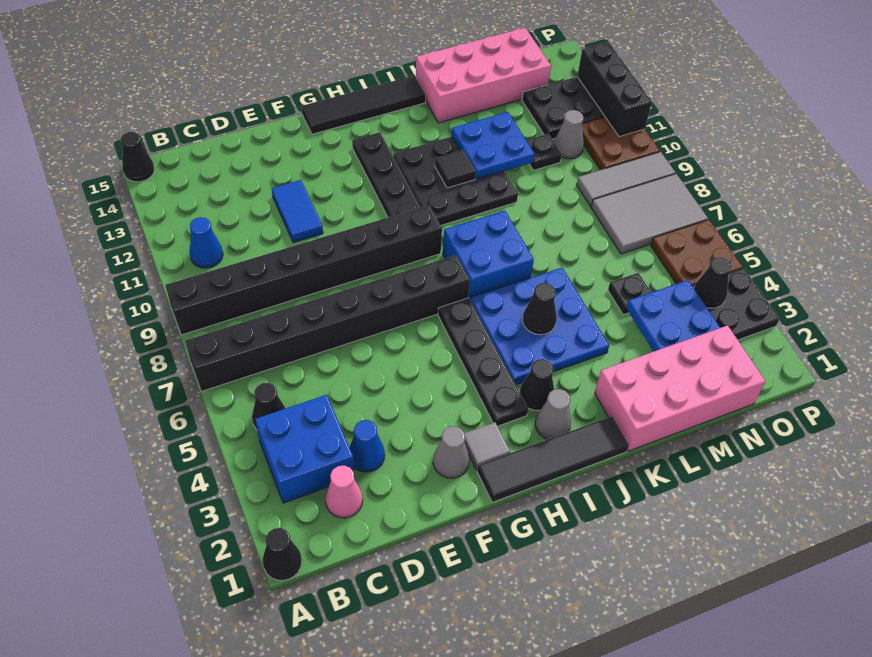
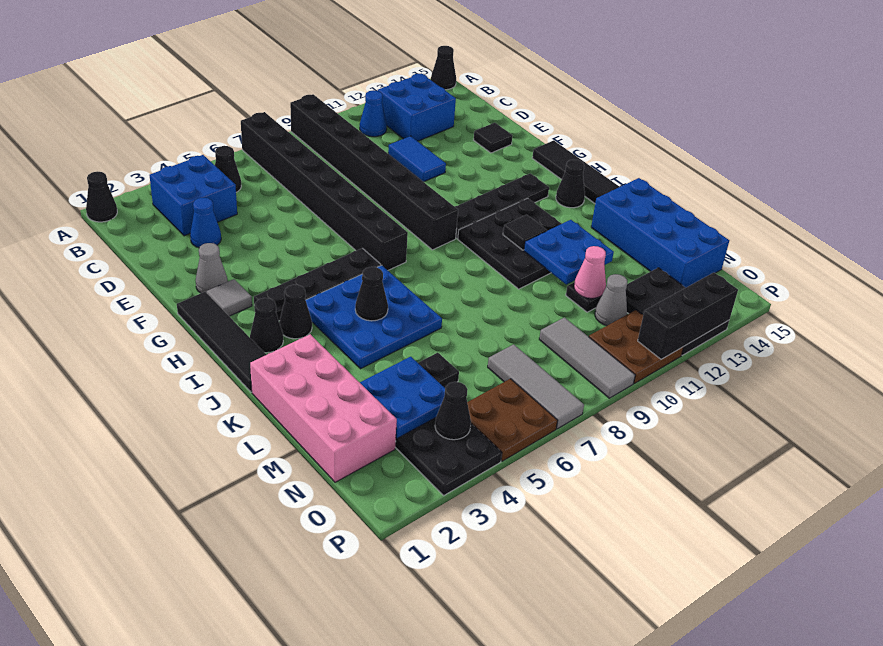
pink 1x1 cone [325,466,363,518] -> pink 1x1 cone moved to [574,246,606,298]
blue 1x2 tile [272,180,323,243] -> blue 1x2 tile turned to [388,136,446,182]
none -> black 1x1 tile [474,123,512,153]
grey 1x1 cone [535,389,571,439] -> black 1x1 cone [250,298,283,353]
blue 2x2 brick [443,211,534,298] -> blue 2x2 brick moved to [378,73,456,141]
none -> black 1x1 cone [556,160,585,208]
pink 2x4 brick [416,28,551,123] -> blue 2x4 brick [591,178,729,288]
grey 2x3 tile [591,174,708,254] -> grey 1x3 tile [488,344,584,429]

